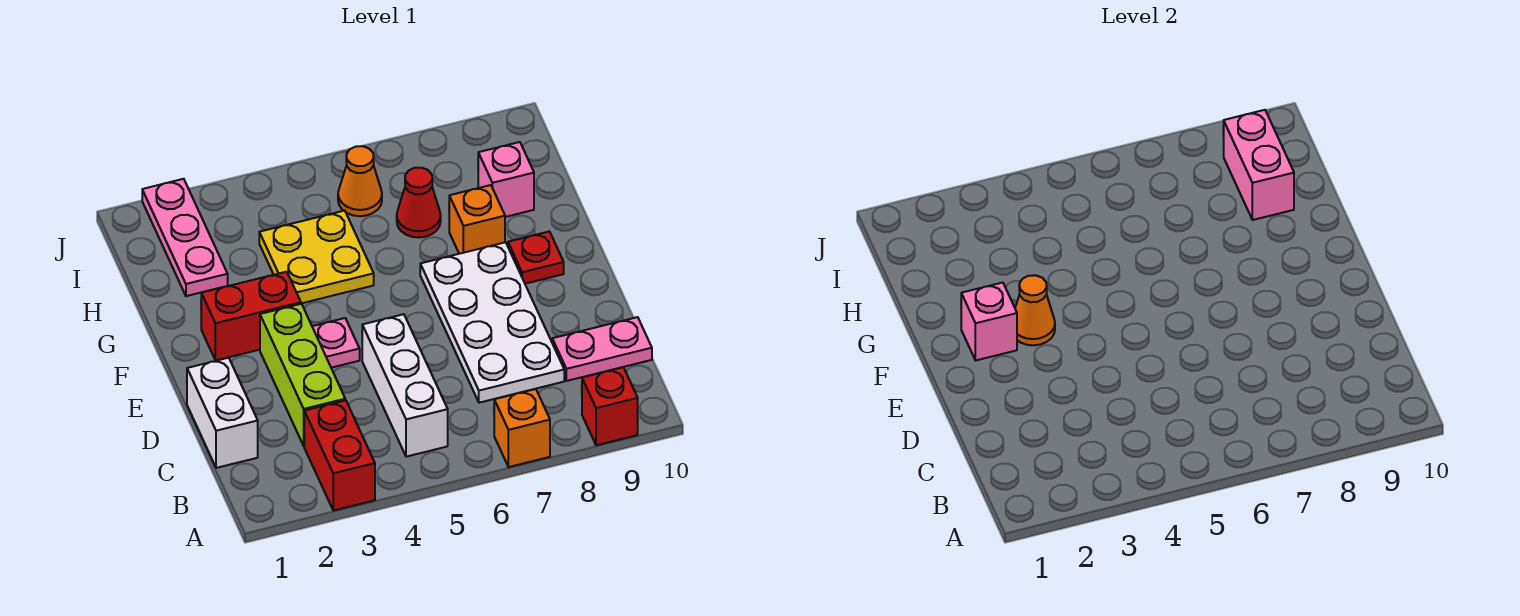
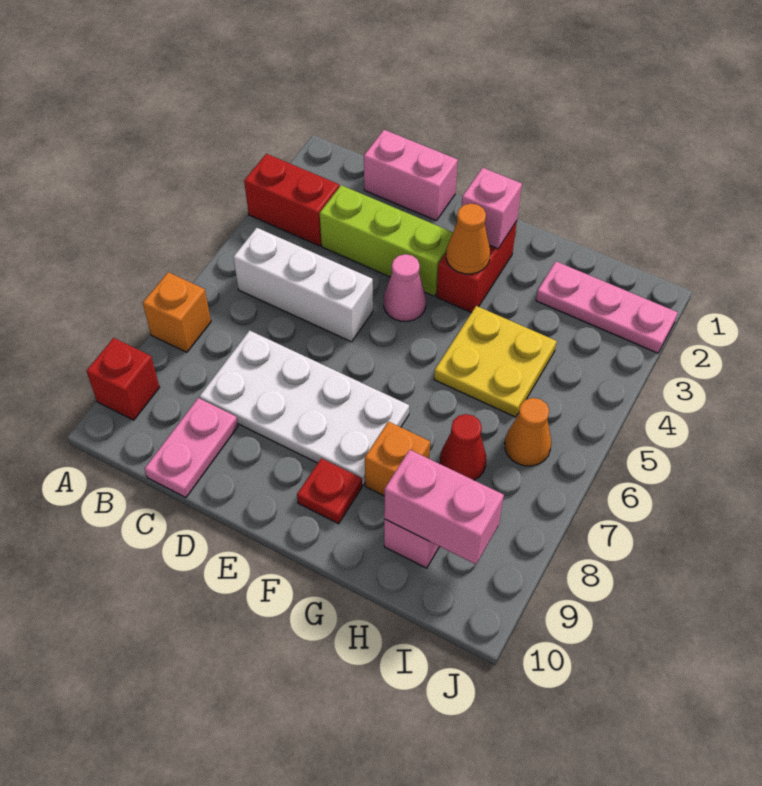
white 1x2 brick [187,358,258,468] -> pink 1x2 brick [364,130,458,221]
pink 1x1 plate [312,318,360,368] -> pink 1x1 cone [384,254,426,321]

